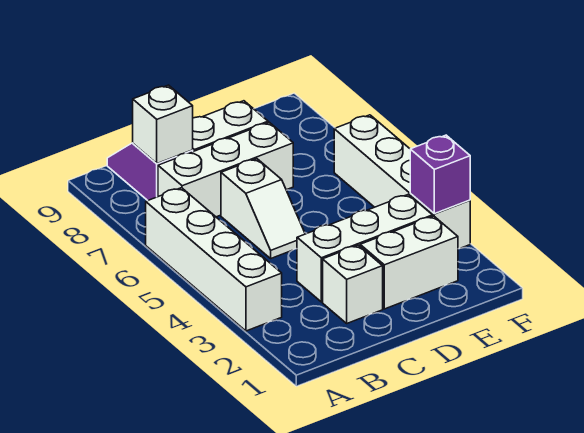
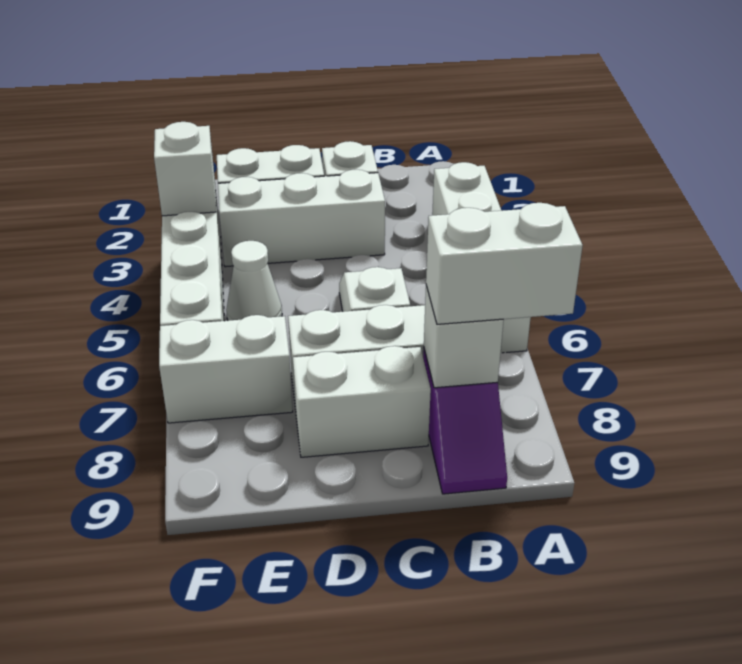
none -> white 1x2 brick [426,203,583,324]
none -> white 1x1 cone [226,241,282,321]
none -> white 1x2 brick [159,315,293,423]
purple 1x1 brick [410,135,470,214] -> white 1x1 brick [154,122,216,216]

